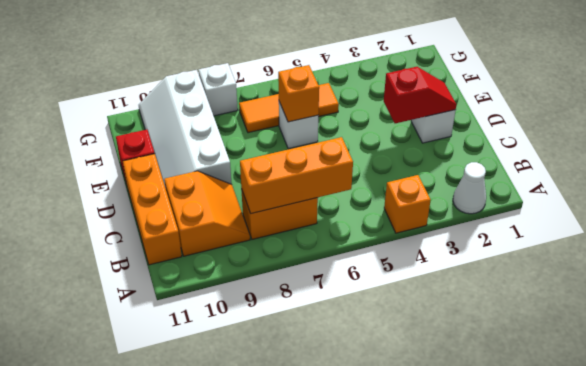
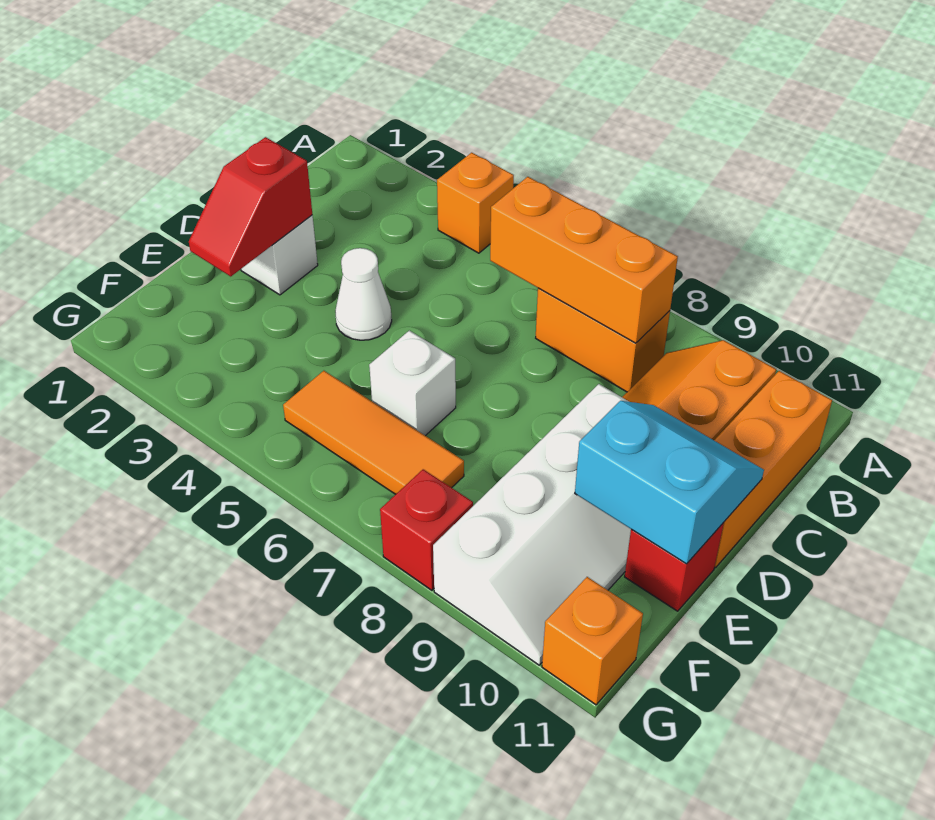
white 1x1 cone [453,162,486,214] -> white 1x1 cone moved to [335,248,392,340]
red 1x2 slope [384,67,456,123] -> red 1x2 slope turned to [189,137,312,276]
none -> cyan 2x2 slope [575,401,764,564]
orange 1x1 brick [278,65,319,122] -> orange 1x1 brick moved to [542,577,643,705]
white 1x1 brick [199,63,238,116] -> red 1x1 brick [380,469,473,590]

